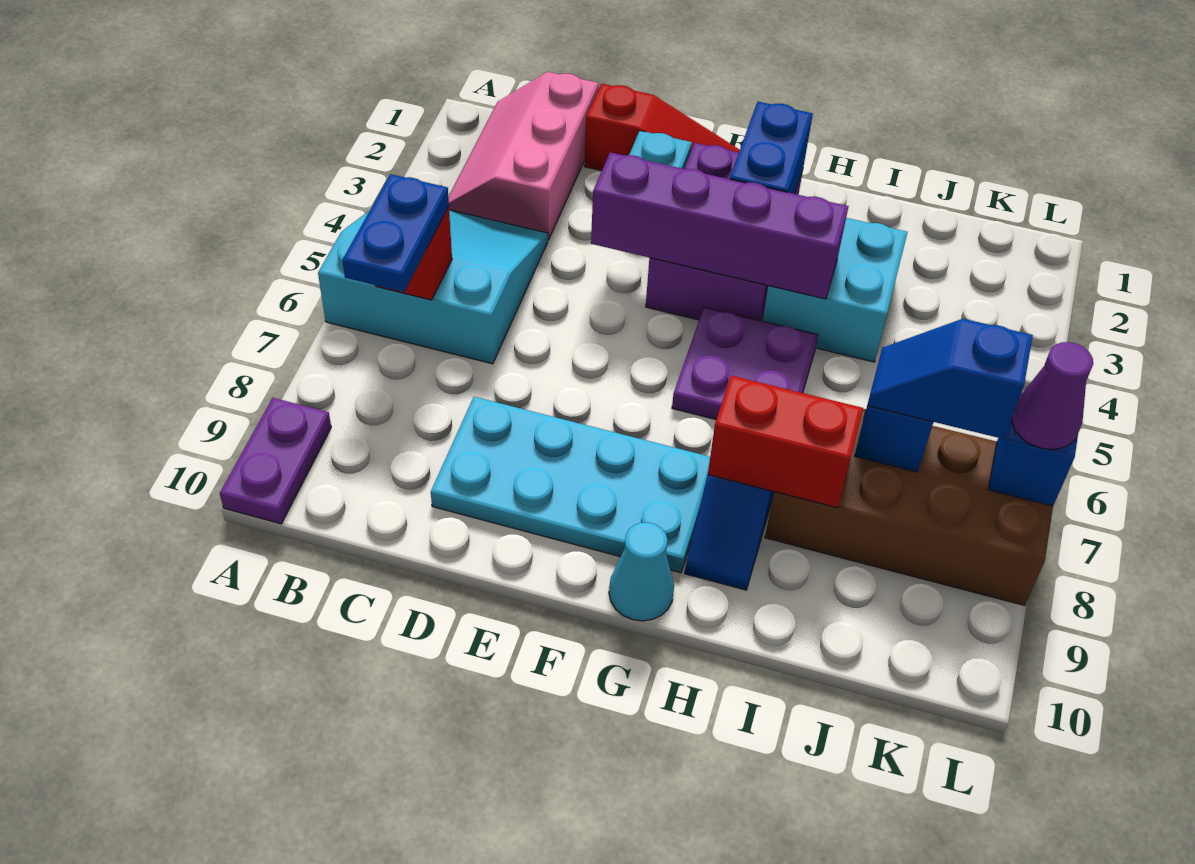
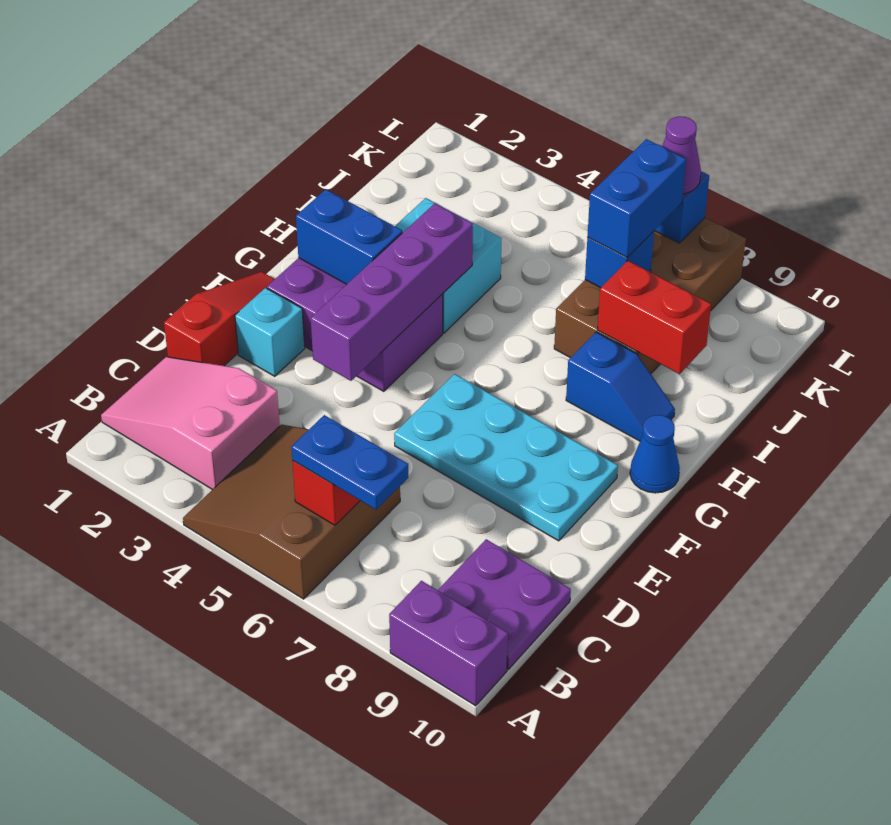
cyan 3x3 slope [318,210,548,364] -> brown 3x3 slope [183,425,400,599]
purple 1x2 plate [220,398,331,524] -> purple 1x2 brick [389,581,508,706]
pink 2x3 slope [448,72,599,240] -> pink 2x3 slope turned to [101,357,280,490]
cyan 2x4 plate [431,397,710,573] -> cyan 2x4 plate turned to [394,374,618,541]
purple 2x2 plate [672,307,818,419] -> purple 2x2 plate moved to [438,539,571,669]
cyan 1x1 cone [609,522,674,621] -> blue 1x1 cone [630,415,680,493]
red 1x2 brick [708,376,863,508] -> red 1x2 brick turned to [597,261,711,374]
blue 1x2 slope [868,319,1033,439] -> blue 1x2 brick [587,139,686,257]

